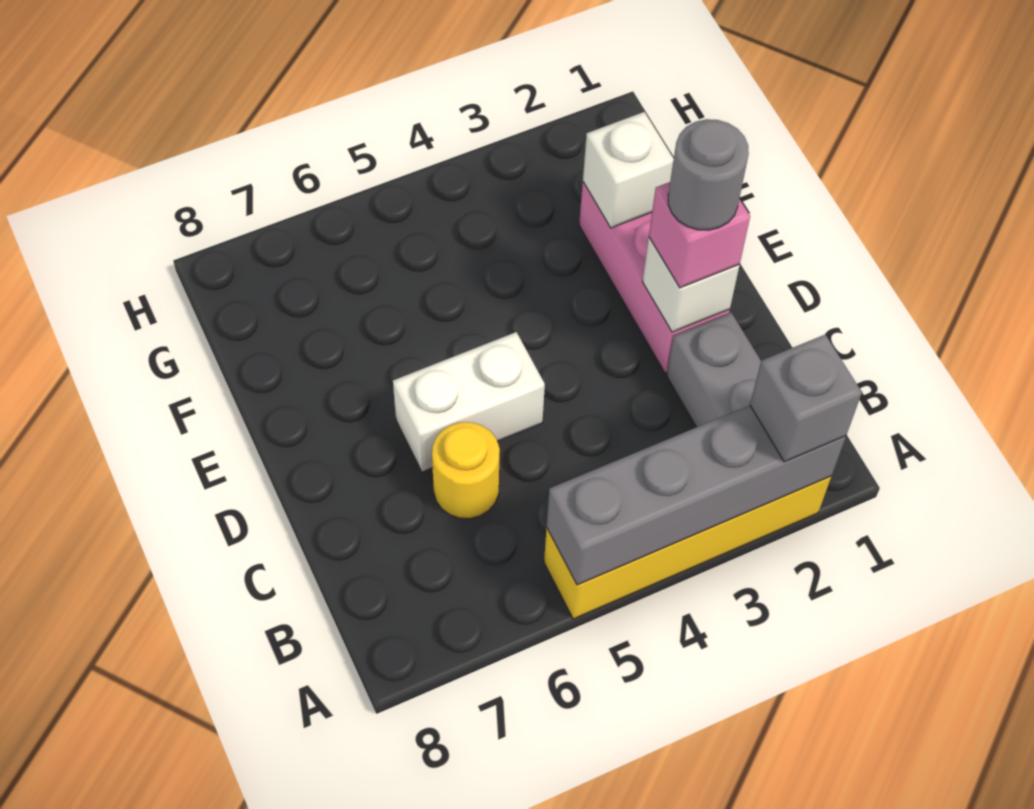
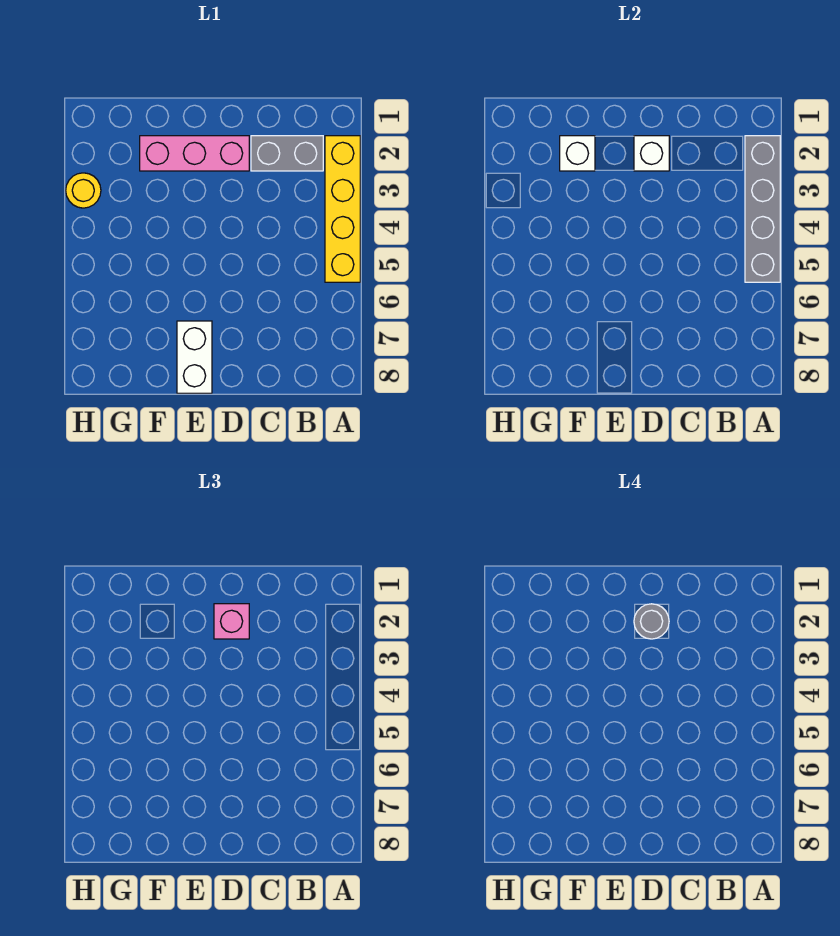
grey 1x1 brick [750,335,862,462] -> none
yellow 1x1 round brick [432,422,500,519] -> yellow 1x1 round brick moved to [66,173,101,208]
white 1x2 brick [393,332,545,472] -> white 1x2 brick moved to [177,321,212,393]

